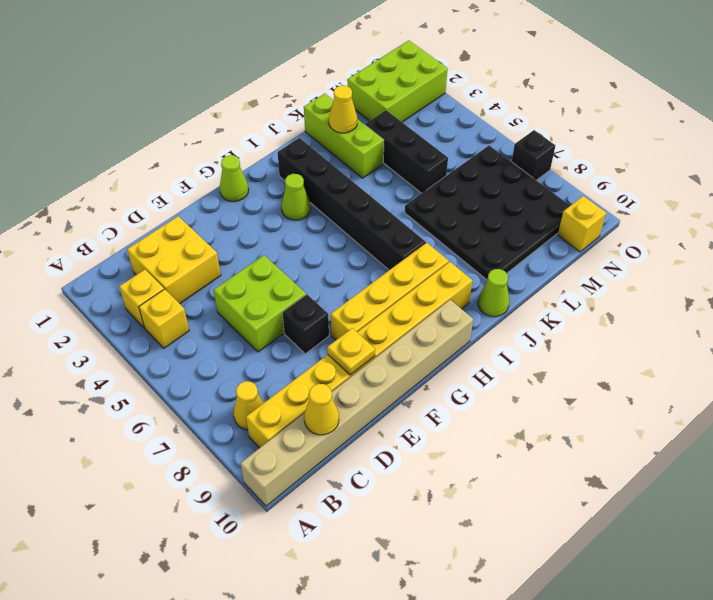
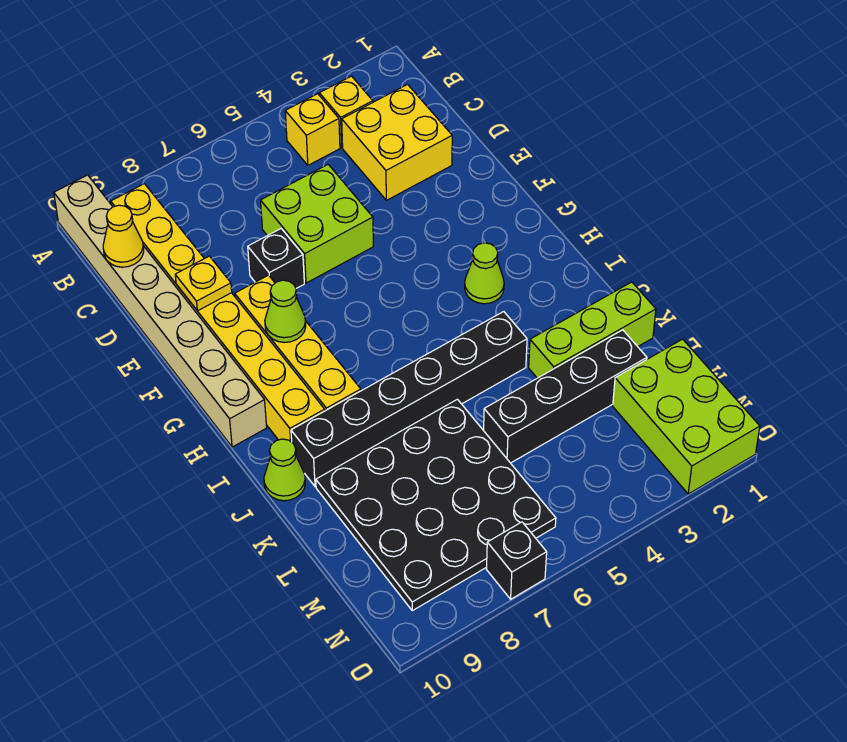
yellow 1x1 cone [233,381,263,430] -> none
lime 1x1 cone [220,155,249,202] -> lime 1x1 cone moved to [265,280,306,343]
black 1x6 brick [277,138,426,270] -> black 1x6 brick moved to [291,312,527,487]
yellow 1x1 cone [329,86,357,133] -> none
black 1x3 brick [365,110,448,193] -> black 1x4 brick [484,330,647,463]
yellow 1x1 brick [558,196,606,252] -> none

